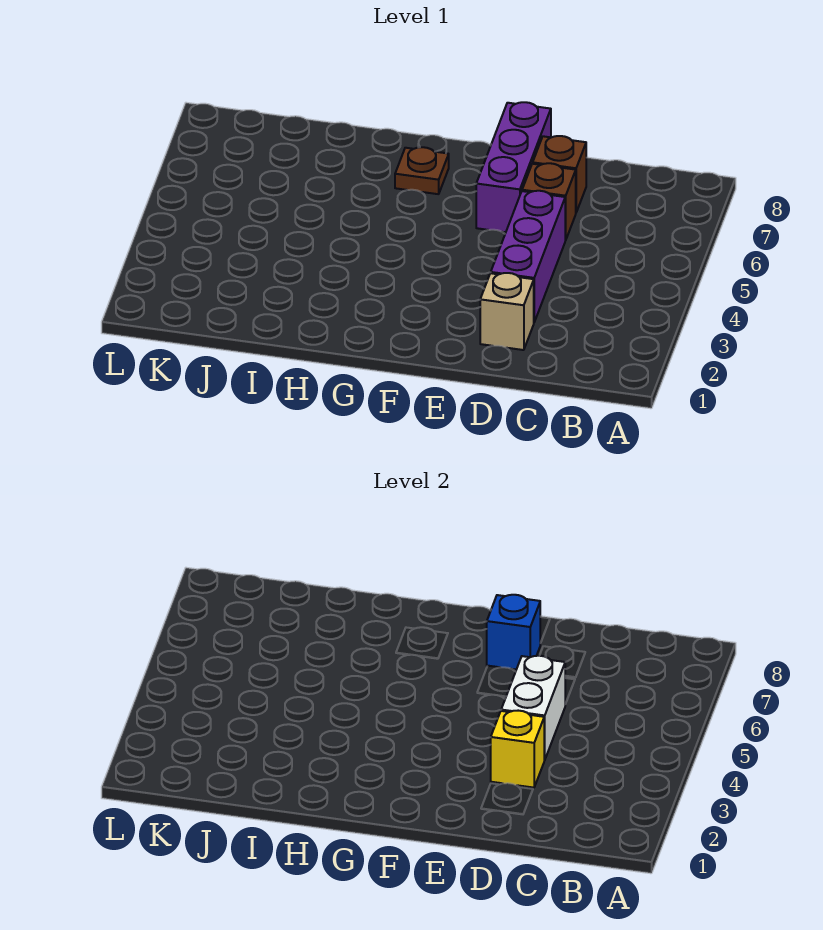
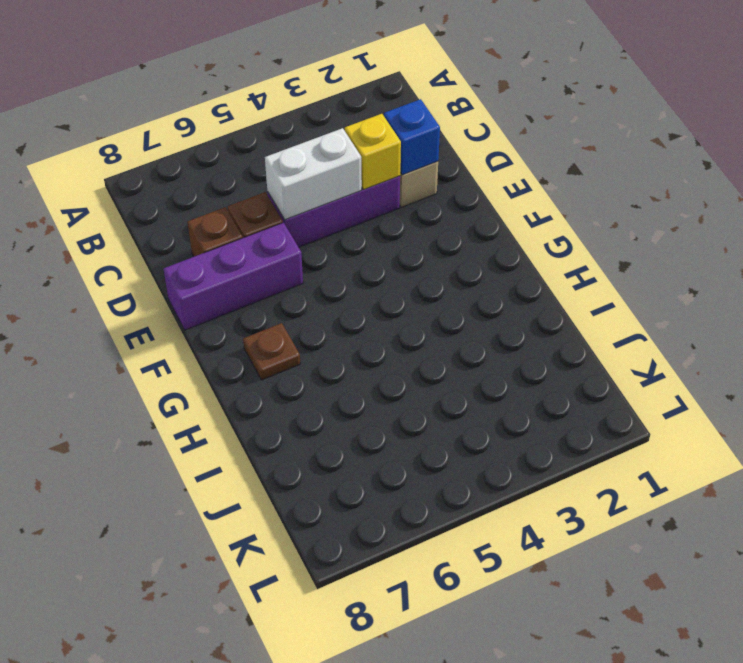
blue 1x1 brick [487,595,540,669] -> blue 1x1 brick moved to [384,99,440,175]

